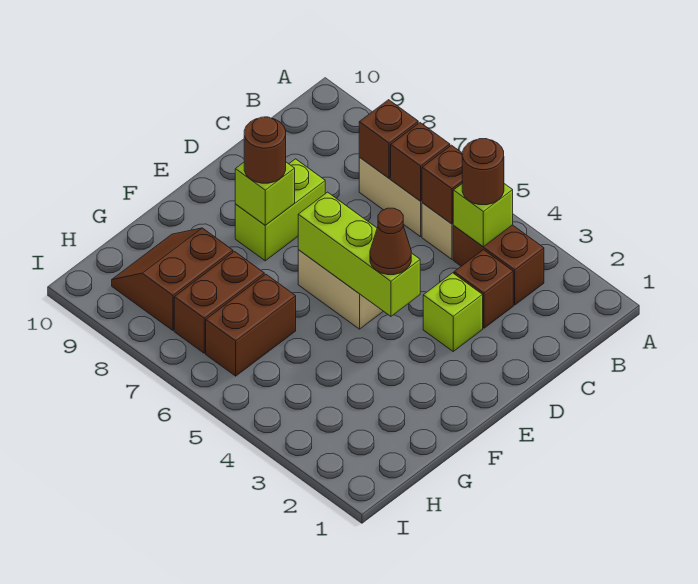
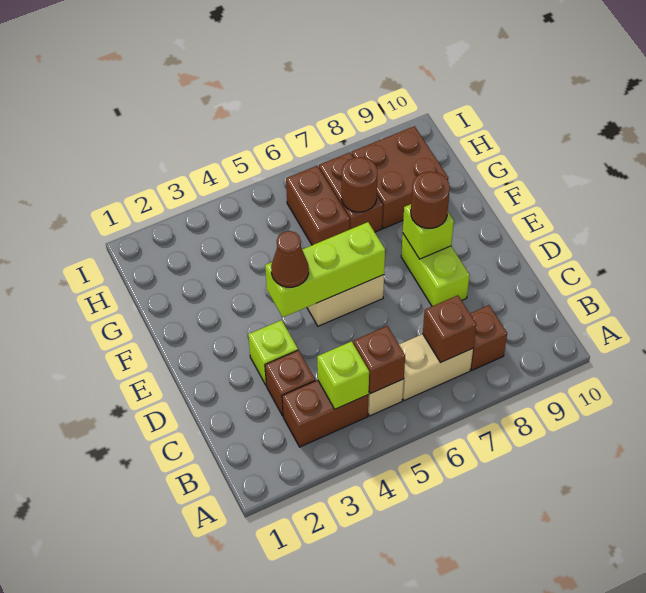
brown 1x1 round brick [462,139,504,205] -> brown 1x1 round brick moved to [342,157,377,212]
brown 1x1 brick [391,123,450,201] -> brown 1x1 brick moved to [470,305,507,370]
brown 2x2 slope [112,228,233,330] -> brown 2x2 brick [352,126,448,228]

